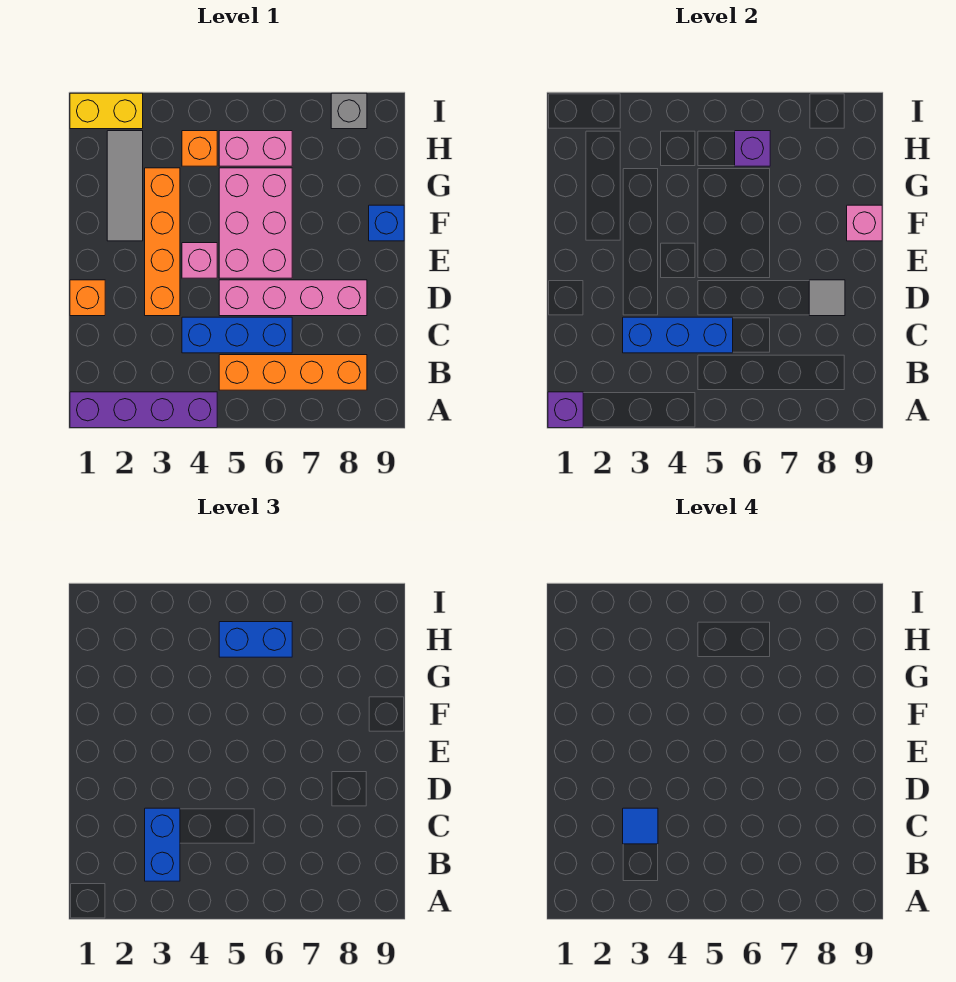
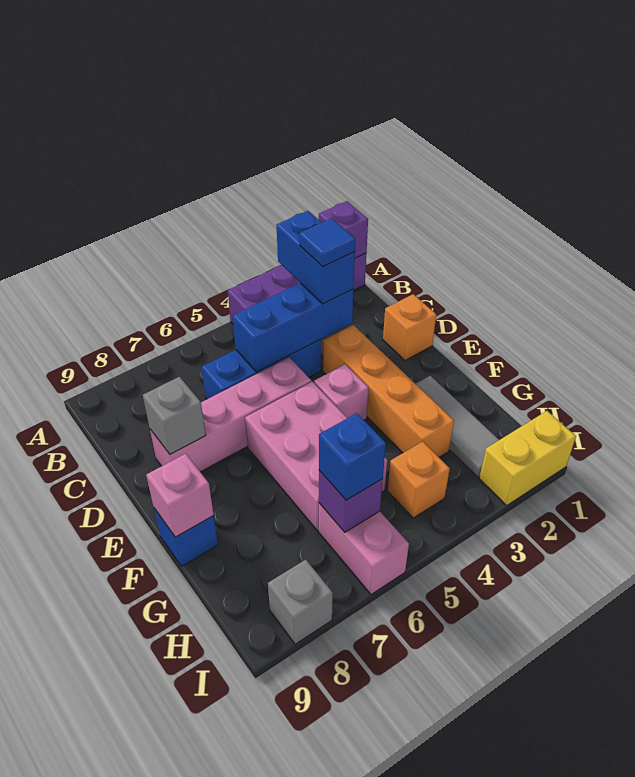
orange 1x4 brick [219,355,367,390] -> none
grey 1x1 tile [809,280,845,316] -> grey 1x1 brick [143,377,206,454]
pink 1x2 brick [219,131,292,166] -> pink 1x2 brick turned to [319,503,409,595]
blue 1x2 brick [219,622,292,657] -> blue 1x1 brick [319,413,386,500]

